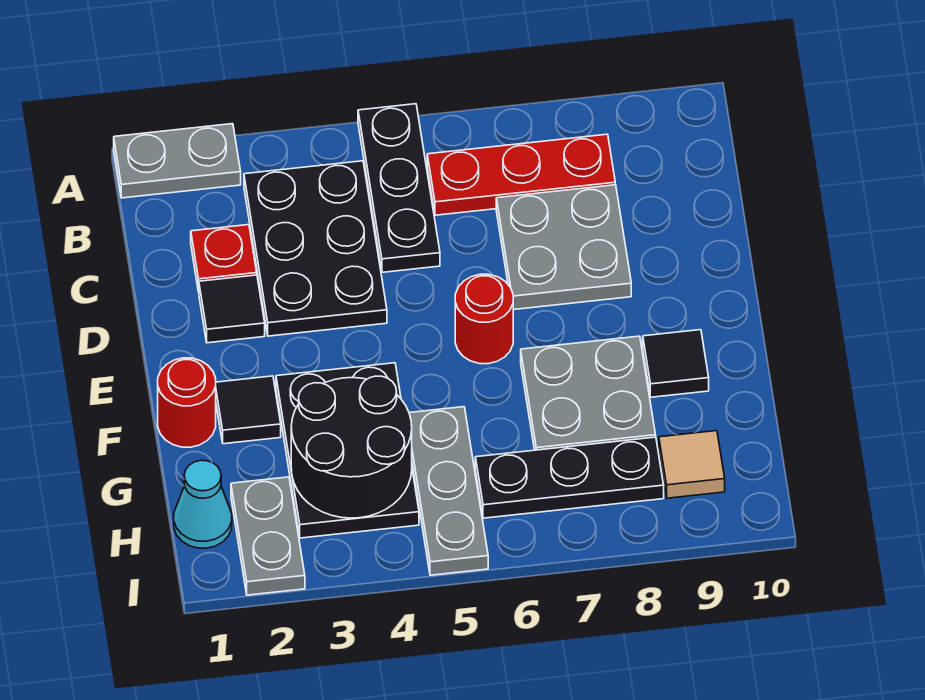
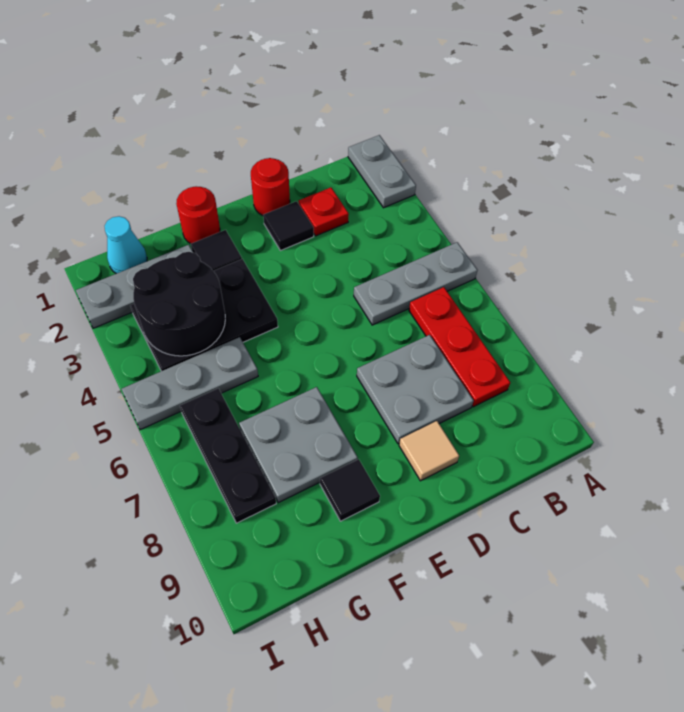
black 1x3 plate [358,104,440,272] -> grey 1x3 plate [354,242,478,325]
black 2x3 plate [244,161,387,336] -> none
red 1x1 round brick [455,274,513,364] -> red 1x1 round brick moved to [251,158,290,216]
grey 1x2 plate [231,477,305,595] -> grey 1x3 plate [76,245,193,328]
tan 1x1 tile [659,431,725,498] -> tan 1x1 tile moved to [399,421,459,481]

